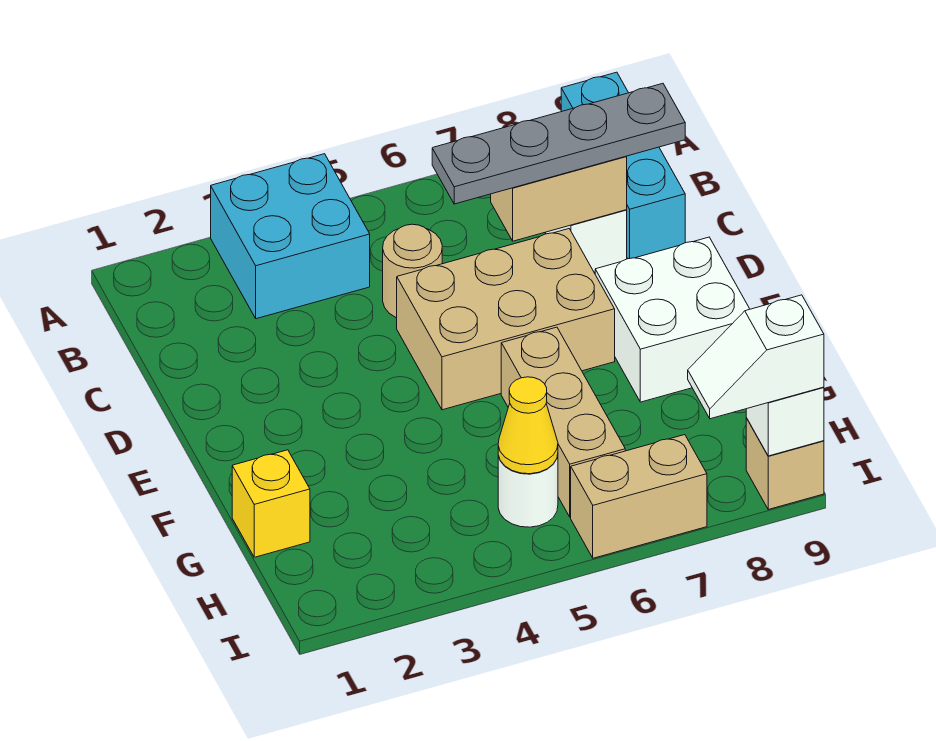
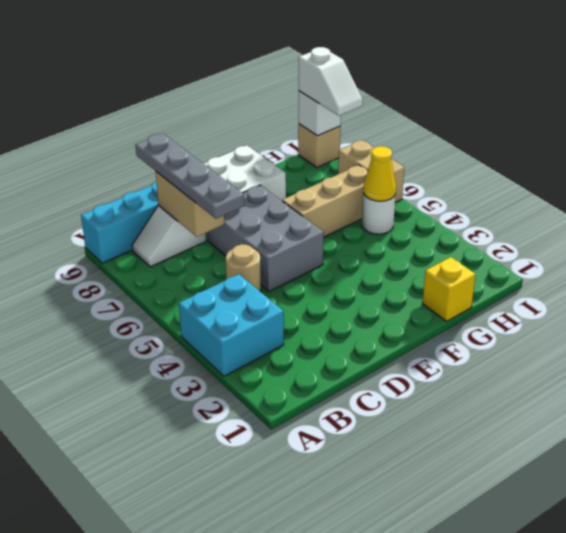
tan 2x3 brick [397,229,615,410] -> grey 2x3 brick [208,185,324,291]

